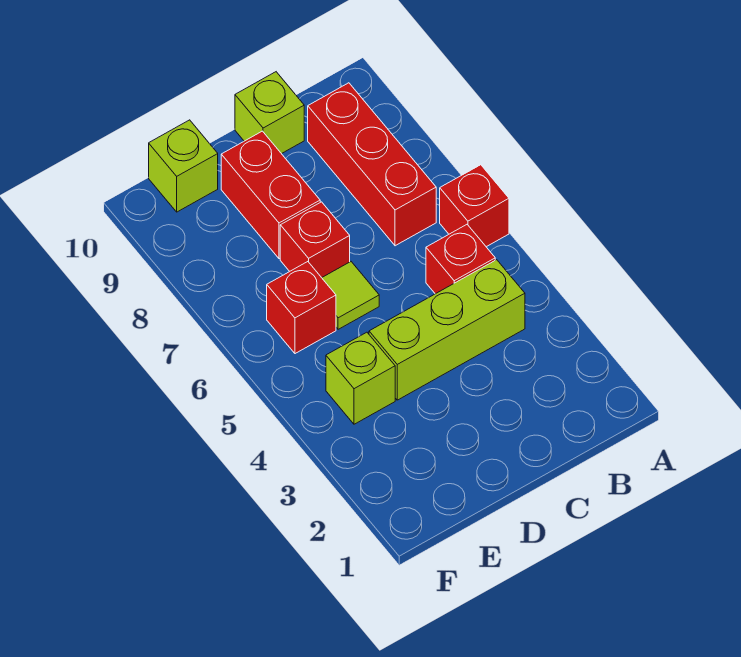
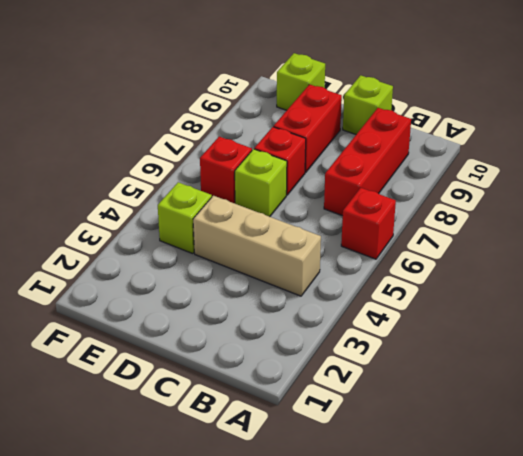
lime 1x3 brick [369,260,525,400] -> tan 1x3 brick [193,196,321,296]
red 1x1 brick [426,225,495,294] -> none
lime 1x1 tile [322,262,379,329] -> lime 1x1 brick [235,149,287,217]

